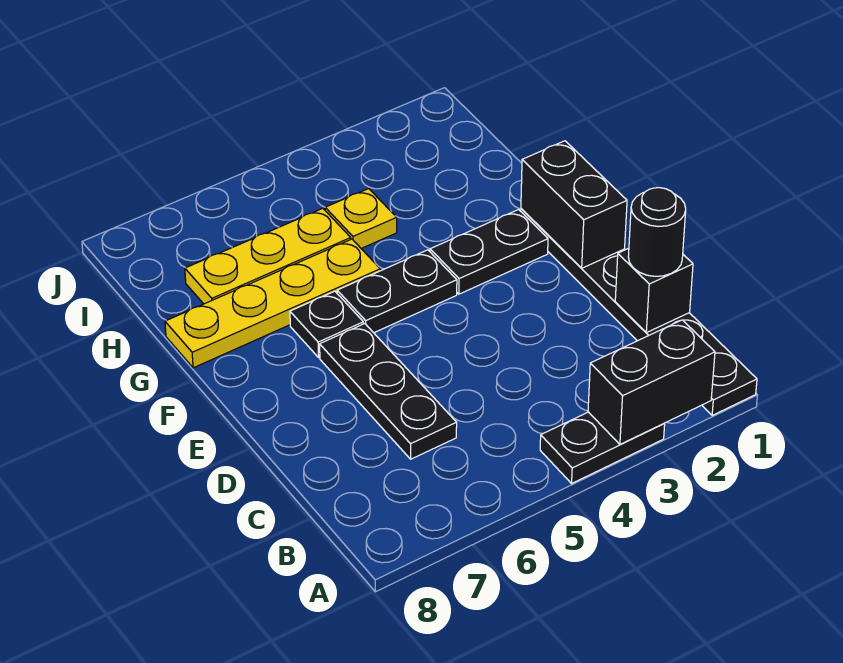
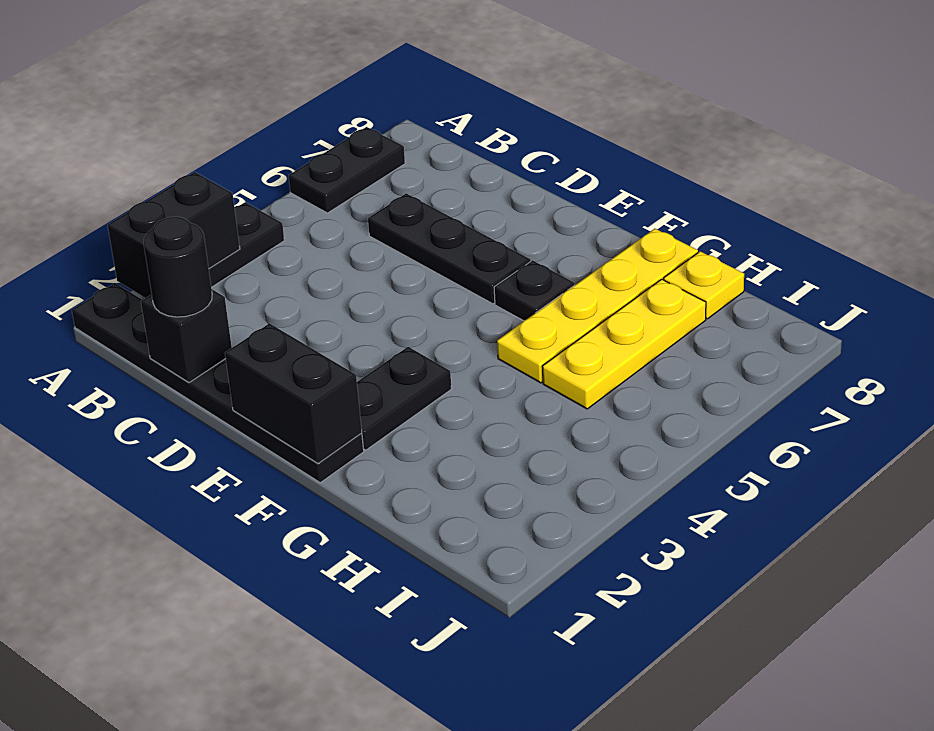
black 1x2 plate [337,250,457,333] -> black 1x2 plate moved to [289,127,405,213]
yellow 1x1 plate [325,189,397,248] -> yellow 1x1 plate moved to [664,251,744,319]

